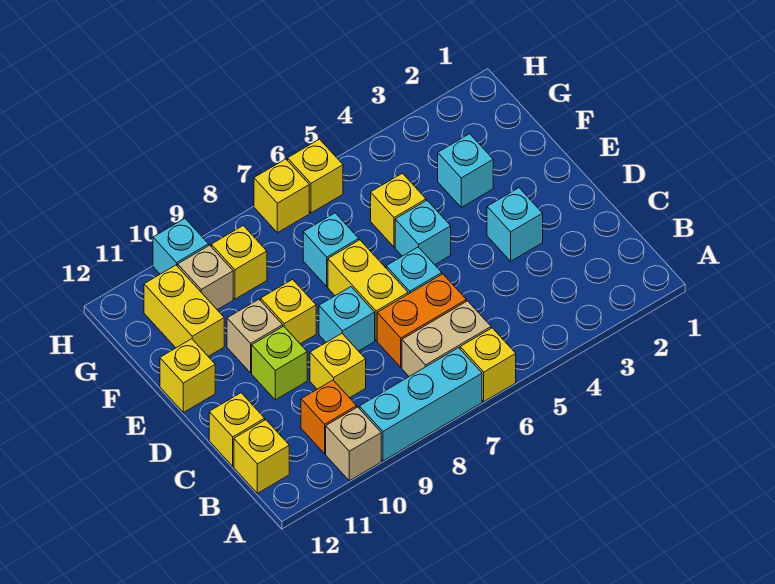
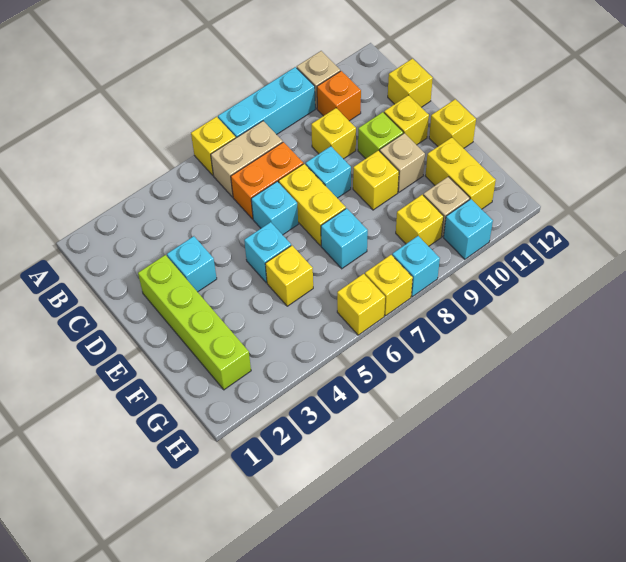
yellow 1x1 brick [234,420,289,493] -> yellow 1x1 brick moved to [384,95,429,145]
none -> lime 1x4 brick [138,255,251,390]
cyan 1x1 brick [438,134,493,207] -> cyan 1x1 brick moved to [392,236,440,297]

